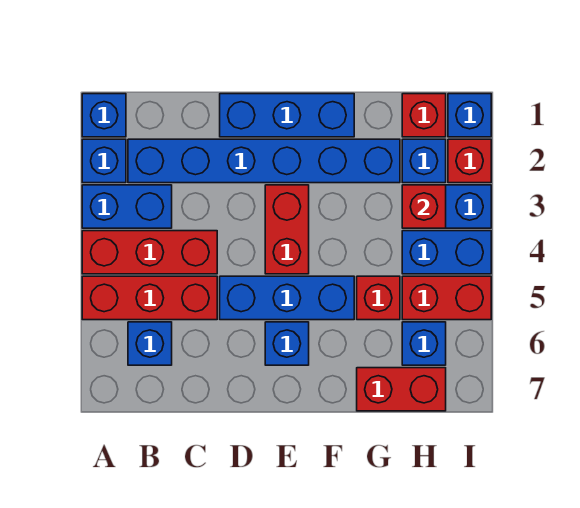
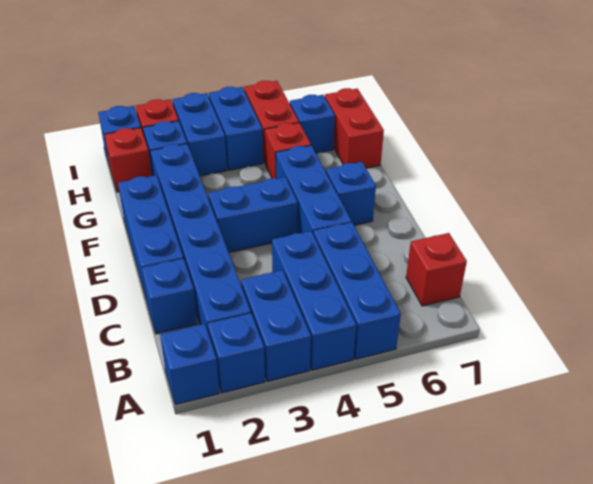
red 1x3 brick [82,231,217,274] -> blue 1x3 brick [272,231,356,370]
red 1x3 brick [82,276,217,320] -> blue 1x3 brick [313,222,401,359]
blue 1x1 brick [128,322,172,365] -> blue 1x1 brick moved to [142,258,197,334]
red 1x2 brick [265,185,309,274] -> blue 1x2 brick [208,177,298,252]
red 1x1 brick [402,185,446,228] -> red 1x1 brick moved to [406,233,467,306]

